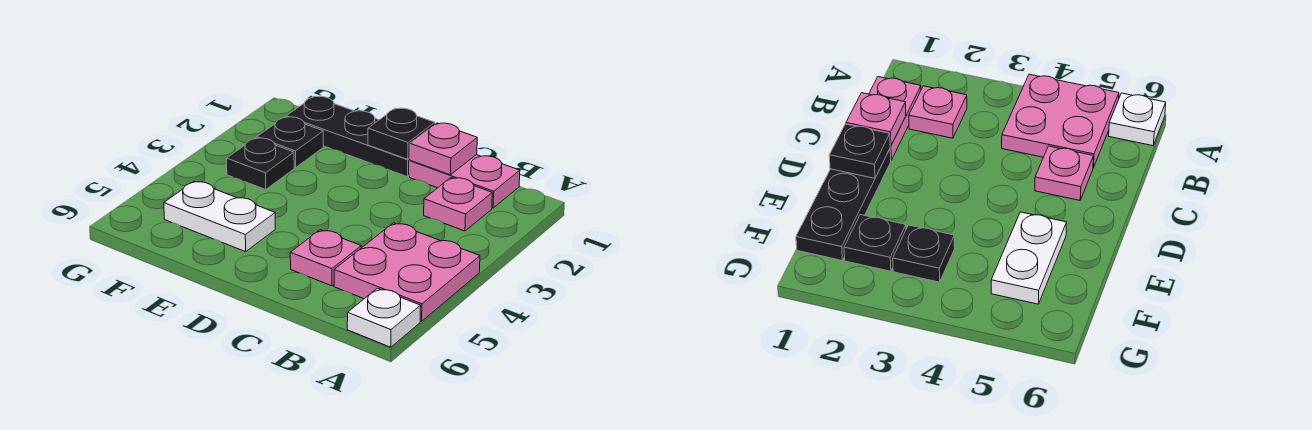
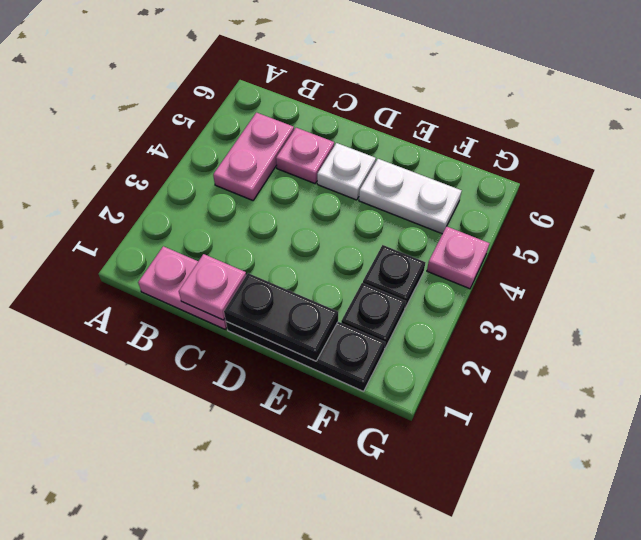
pink 2x2 plate [334,223,480,321] -> pink 1x2 plate [213,113,294,200]
white 1x1 plate [347,288,420,347] -> white 1x1 plate moved to [317,143,376,200]
pink 1x1 plate [424,178,492,231] -> pink 1x1 plate moved to [427,226,490,289]
black 1x1 plate [368,108,435,159] -> black 1x2 plate [224,273,338,361]

